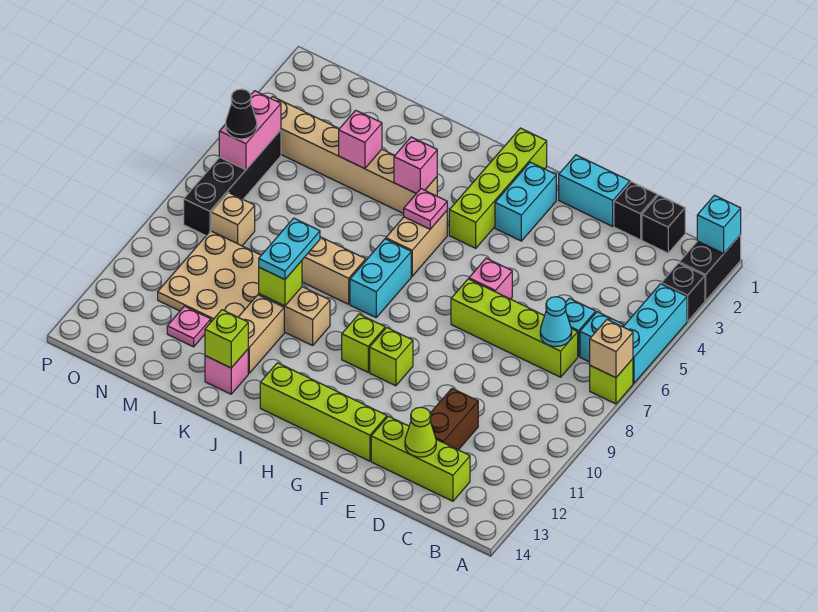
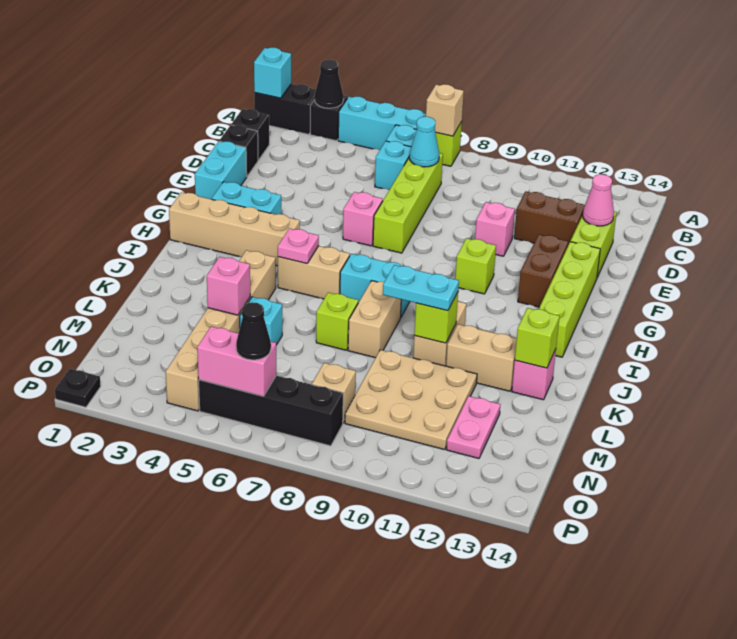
none -> black 1x1 cone [315,60,343,108]
lime 1x3 brick [371,416,470,501] -> lime 1x2 brick [570,211,617,277]
lime 1x1 cone [405,407,436,457] -> pink 1x1 cone [583,174,614,226]
none -> brown 1x2 brick [518,235,568,307]
lime 1x4 brick [449,128,547,248] -> tan 1x4 brick [169,192,300,266]
lime 1x1 brick [342,314,385,372] -> lime 1x1 brick moved to [316,293,358,350]
pink 1x1 brick [394,137,437,193] -> pink 1x1 brick moved to [475,202,515,256]
none -> cyan 1x1 brick [240,297,282,345]
pink 1x1 plate [167,306,211,347] -> pink 1x2 plate [447,396,500,458]
none -> black 1x1 plate [55,369,101,407]

